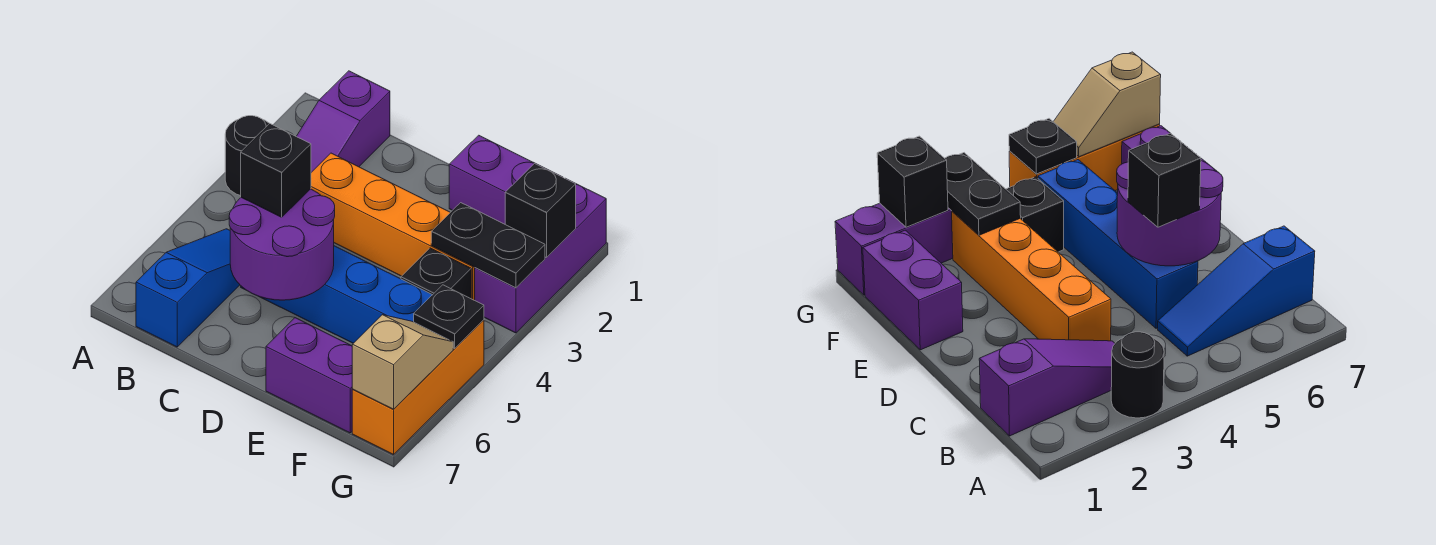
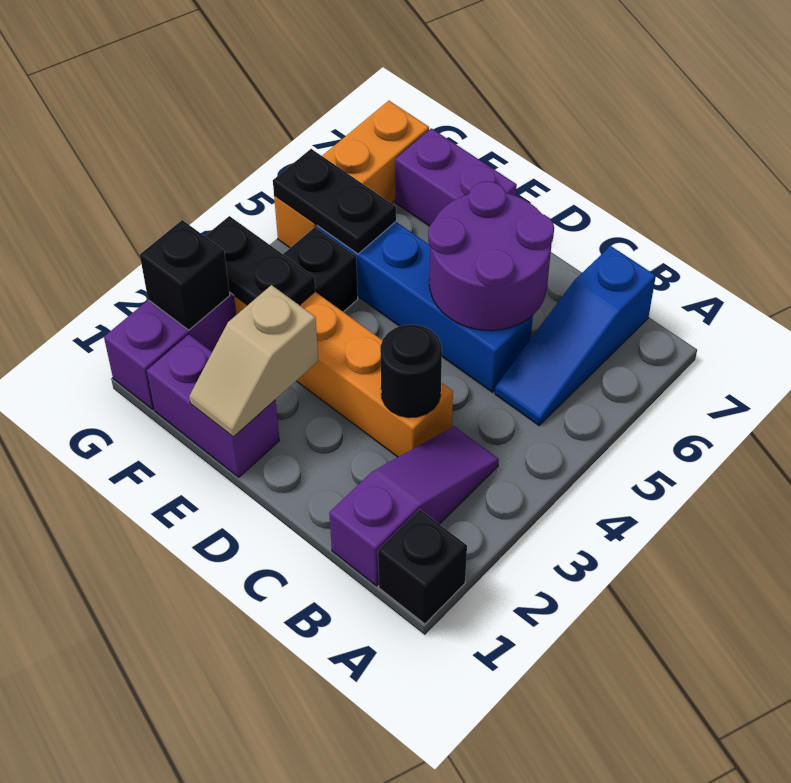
black 1x1 round brick [225,116,270,196] -> black 1x1 round brick moved to [380,324,442,418]
black 1x1 brick [241,124,311,217] -> black 1x1 brick moved to [378,510,467,624]
black 1x1 plate [414,285,484,348] -> black 1x2 plate [273,149,396,254]
tan 1x2 slope [352,315,453,409] -> tan 1x2 slope moved to [189,285,318,437]

